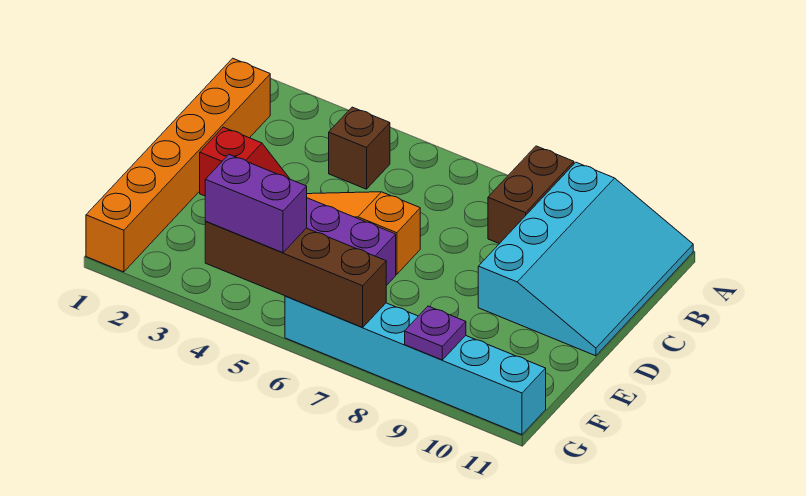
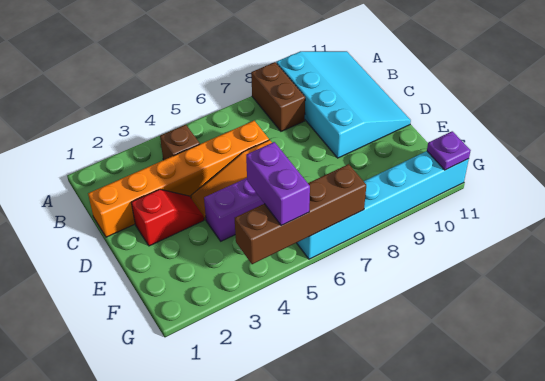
orange 1x6 brick [86,58,271,272] -> orange 1x6 brick turned to [88,121,269,237]
purple 1x2 brick [205,155,307,253] -> purple 1x2 brick turned to [246,142,310,226]
purple 1x1 plate [405,306,466,360] -> purple 1x1 plate moved to [427,131,471,170]

